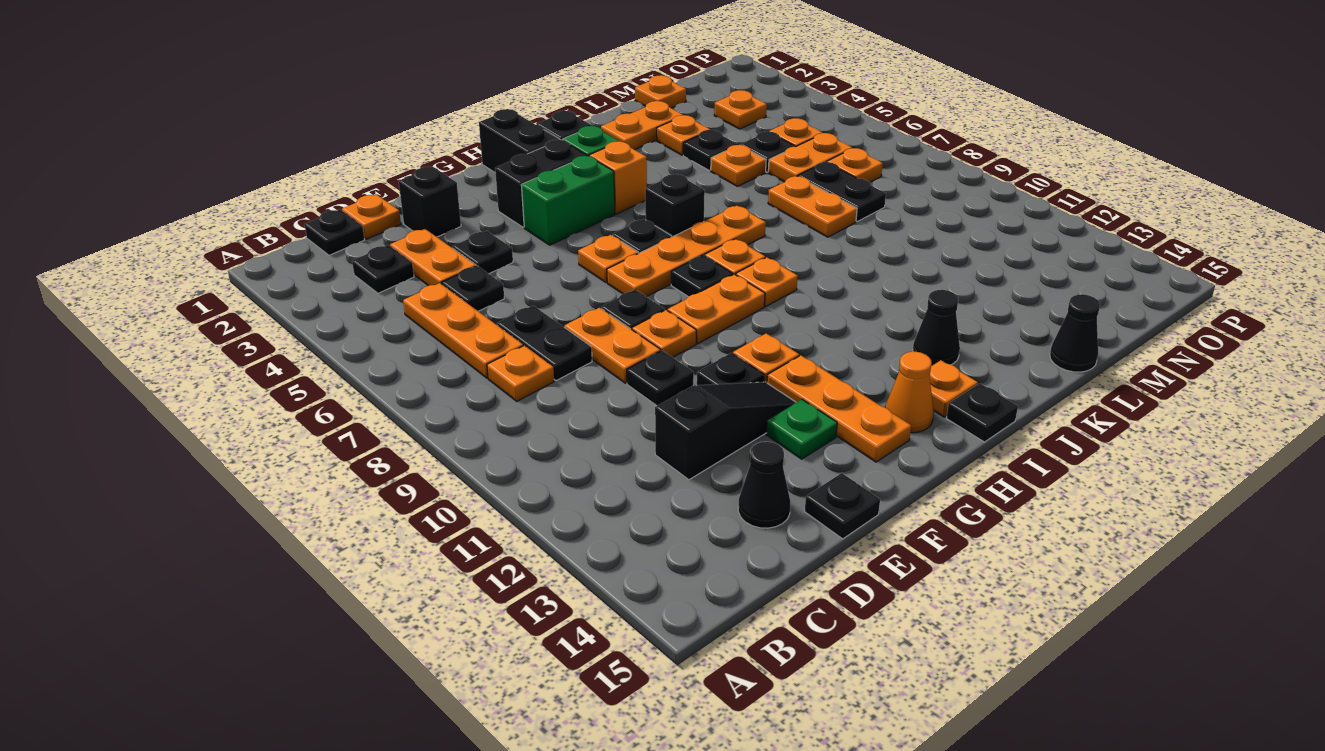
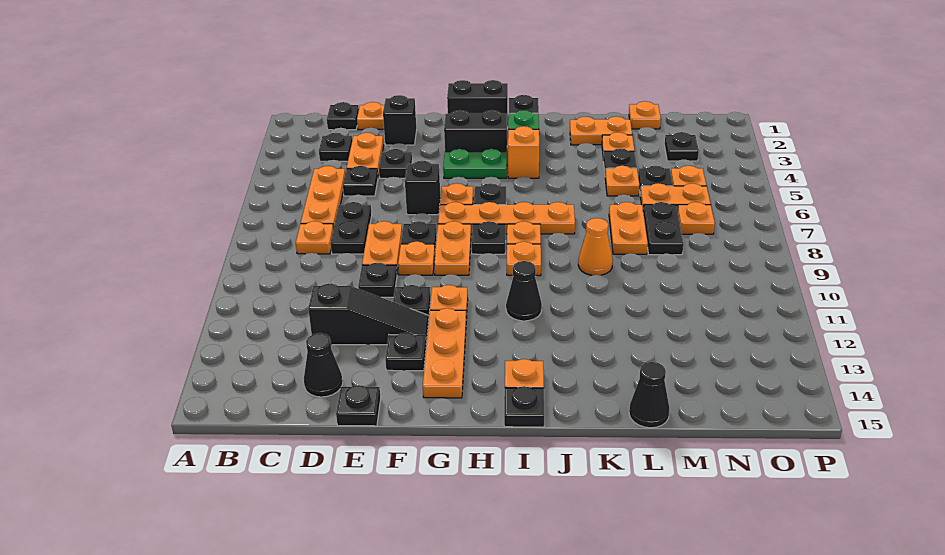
green 1x1 plate [767,399,837,459] -> black 1x1 plate [385,333,426,371]
green 1x2 brick [521,156,615,245] -> green 1x2 plate [443,149,507,178]
orange 1x2 plate [668,274,765,344] -> orange 1x2 plate turned to [434,221,471,275]
black 1x2 brick [479,109,560,172] -> black 1x2 brick turned to [447,80,508,128]
orange 1x1 cone [885,352,934,433] -> orange 1x1 cone moved to [578,218,613,275]
black 1x1 brick [645,174,705,237] -> black 1x1 brick moved to [405,161,440,215]
black 1x1 cone [913,290,960,366] -> black 1x1 cone moved to [506,261,542,321]
orange 1x1 plate [714,90,767,129] -> black 1x1 plate [665,132,699,161]

